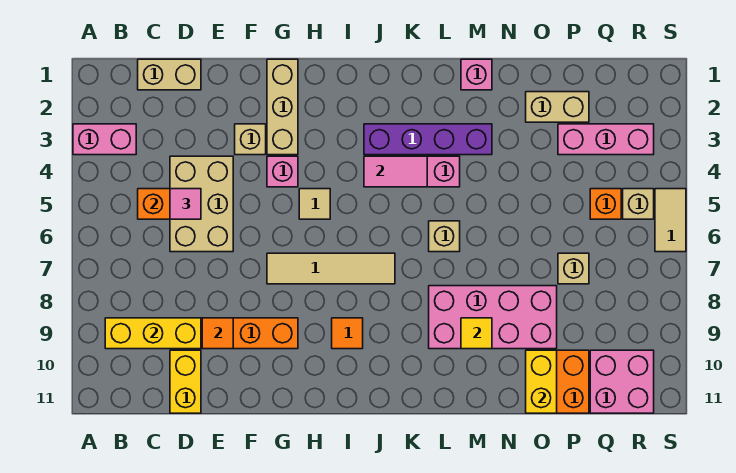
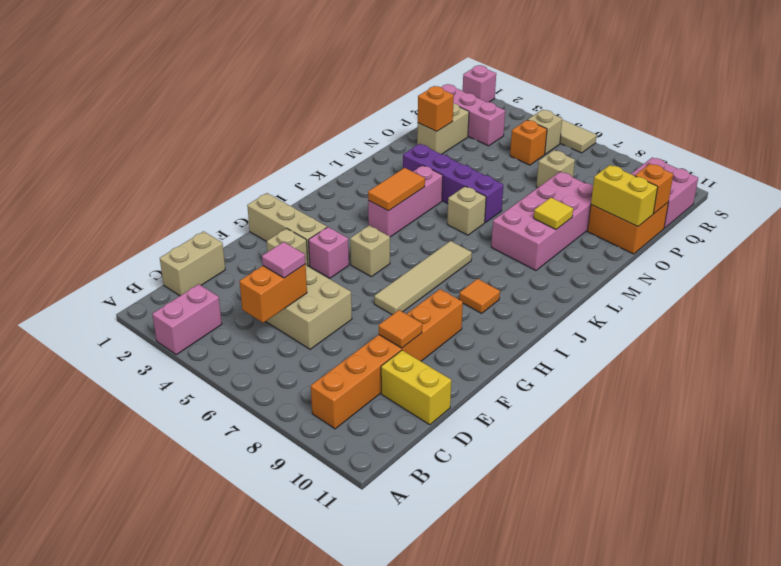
yellow 1x3 brick [105,318,201,349] -> none
tan 1x1 tile [299,189,330,219] -> tan 1x1 brick [350,226,390,277]
purple 1x4 brick [364,124,492,155] -> purple 1x4 brick turned to [403,144,503,222]
pink 1x2 tile [364,156,427,187] -> orange 1x2 tile [368,168,425,211]
pink 1x1 brick [461,59,492,90] -> pink 1x1 brick moved to [463,65,496,102]
none -> orange 1x1 brick [418,86,454,131]
pink 1x3 brick [558,124,654,155] -> pink 1x3 brick turned to [441,84,505,146]
none -> orange 1x1 brick [635,164,673,214]

